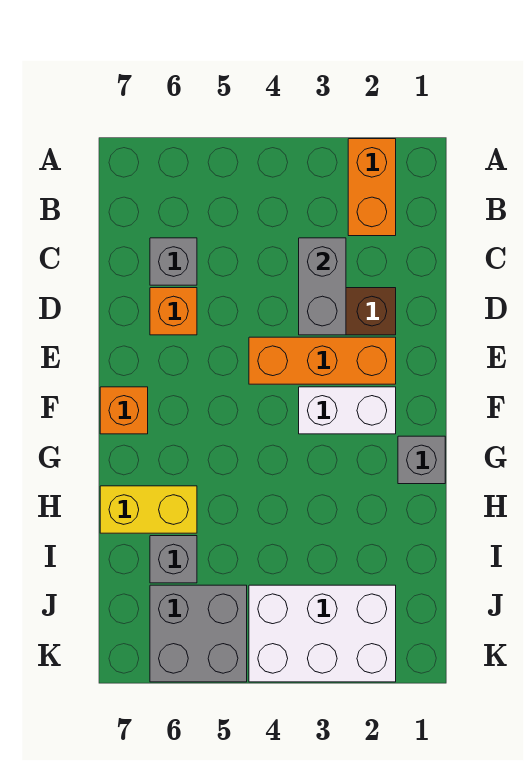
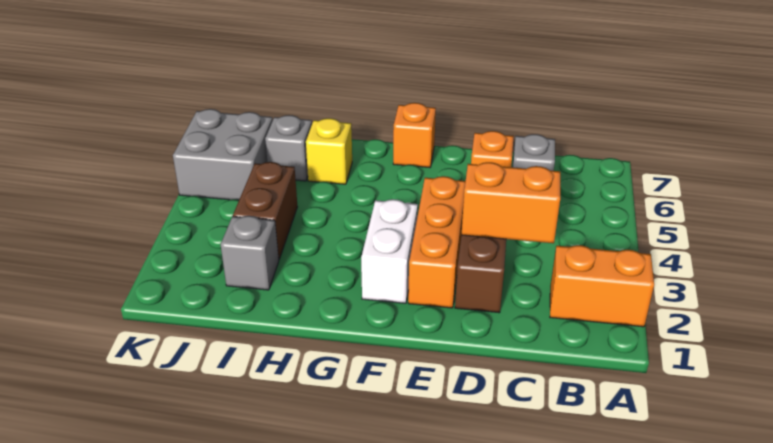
grey 1x2 brick [299,238,346,335] -> orange 1x2 brick [462,162,560,243]
grey 1x1 brick [398,436,445,484] -> grey 1x1 brick moved to [221,216,279,290]
yellow 1x2 brick [100,486,197,533] -> yellow 1x1 brick [306,118,352,184]
none -> brown 1x2 brick [233,162,297,259]
white 2x3 brick [249,585,396,682] -> none

